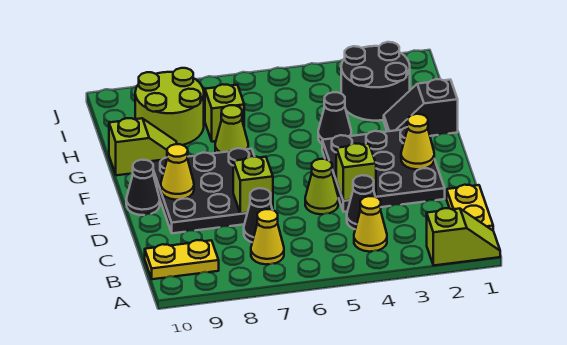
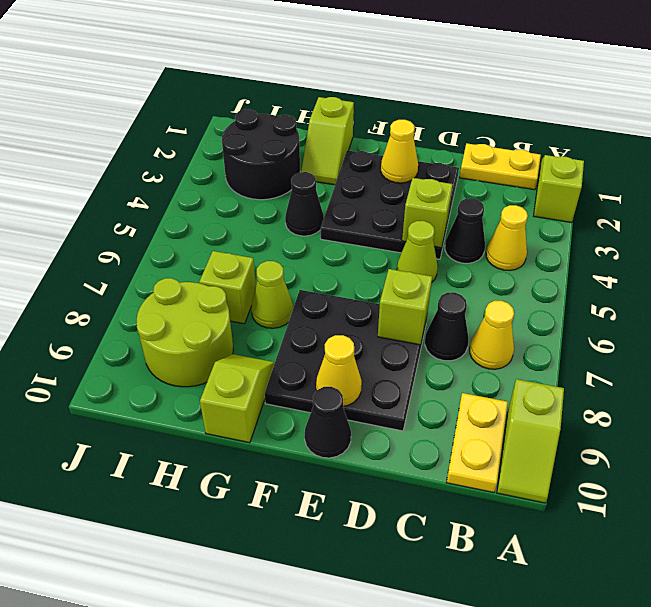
none -> lime 1x2 slope [497,379,564,503]
black 1x2 slope [384,79,458,136] -> lime 1x2 slope [301,97,354,185]

